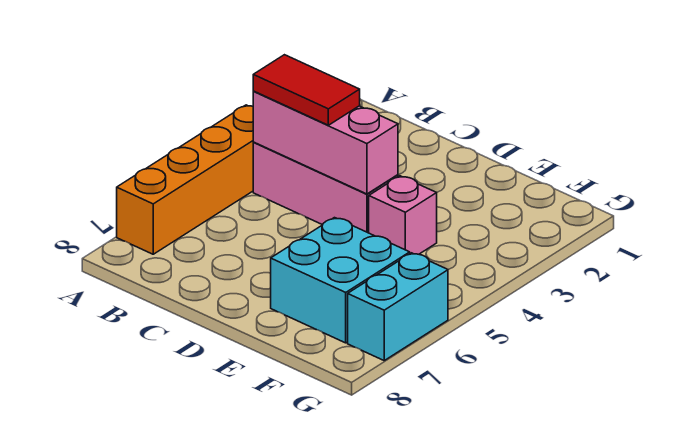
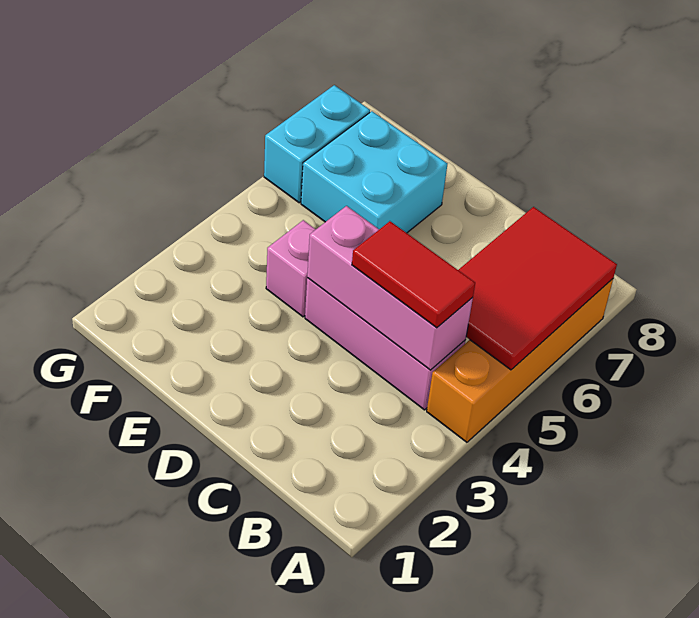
none -> red 2x3 tile [459,207,617,370]

